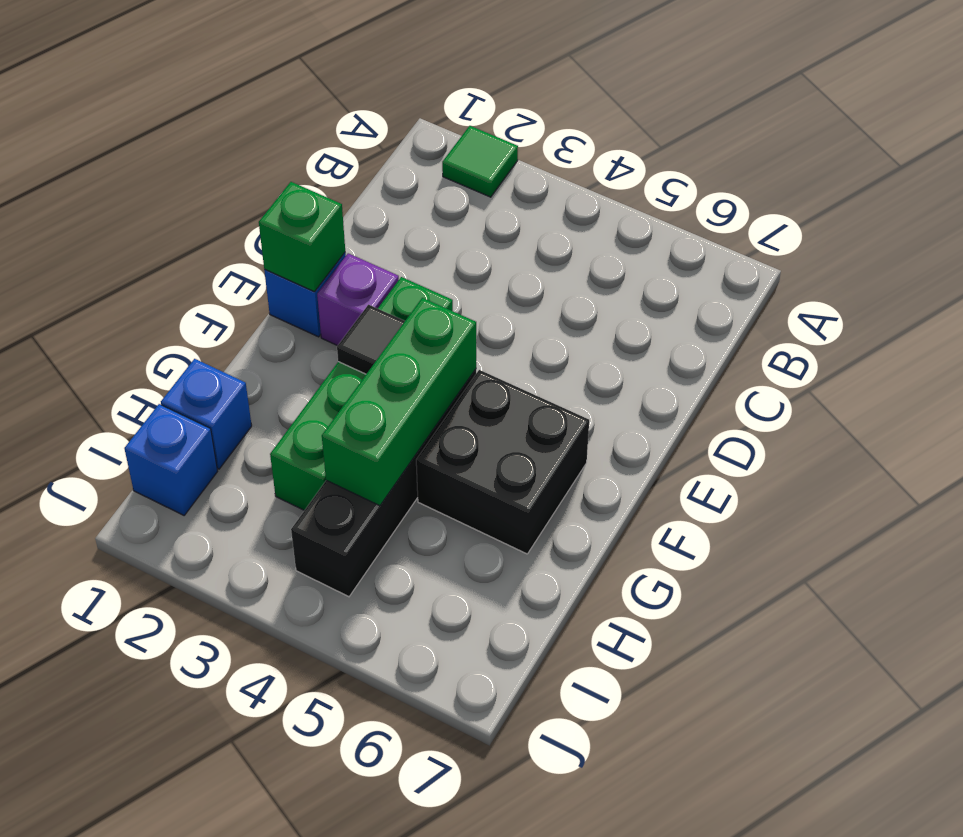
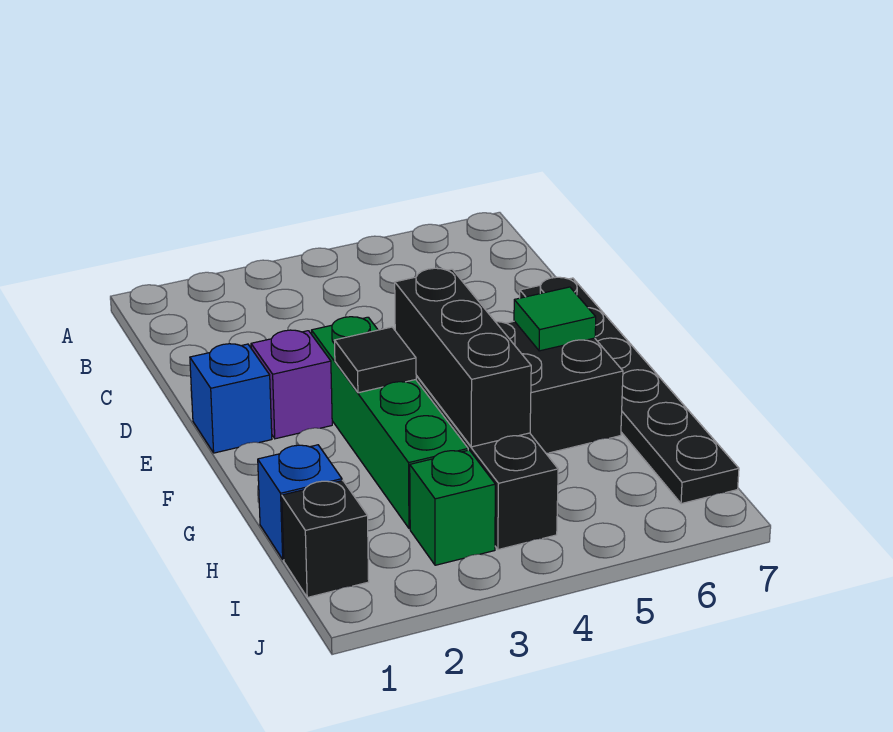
green 1x1 tile [442,126,518,197] -> green 1x1 tile moved to [514,287,596,351]
none -> black 1x6 plate [520,277,739,504]
green 1x1 brick [259,182,345,292] -> green 1x1 brick moved to [410,450,495,565]
green 1x3 brick [322,298,476,506] -> black 1x3 brick [395,268,531,447]
blue 1x1 brick [124,404,218,515] -> black 1x1 brick [282,481,369,597]

